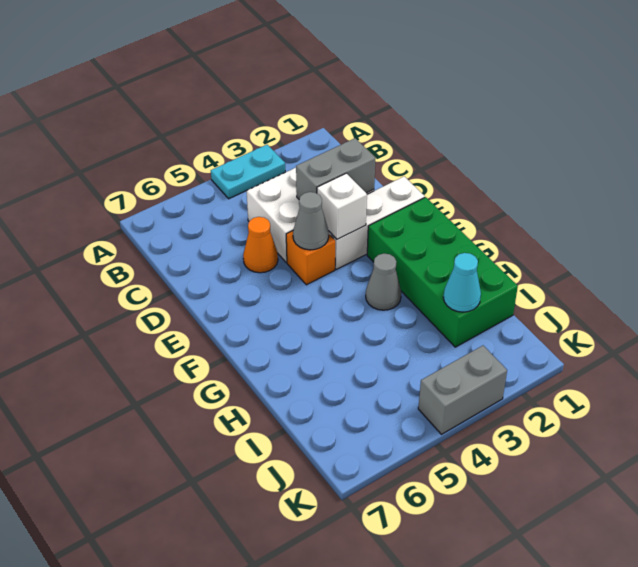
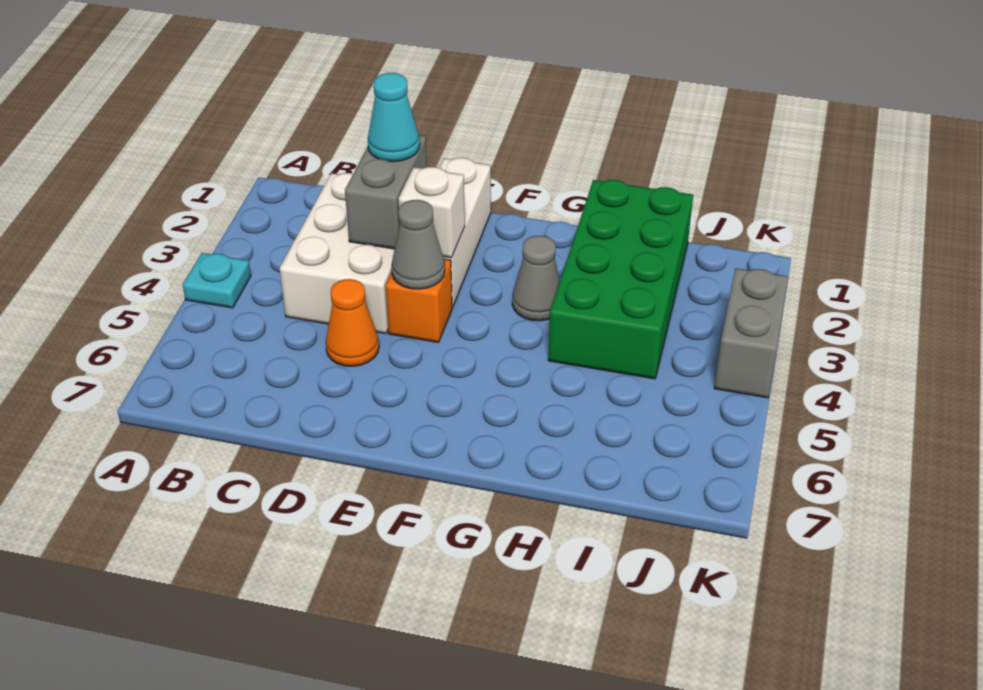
cyan 1x2 plate [211,145,285,199] -> cyan 1x1 plate [183,253,251,308]
green 2x4 brick [367,197,518,347] -> green 2x4 brick turned to [548,180,693,379]
cyan 1x1 cone [443,253,481,312] -> cyan 1x1 cone moved to [368,73,420,162]

